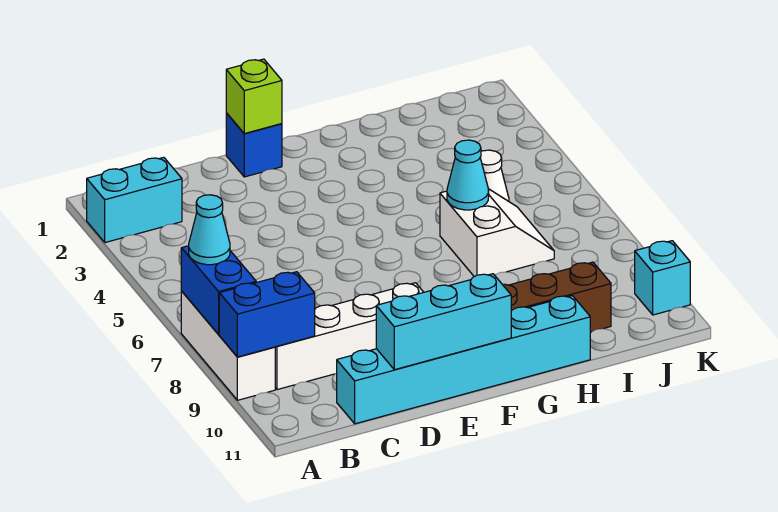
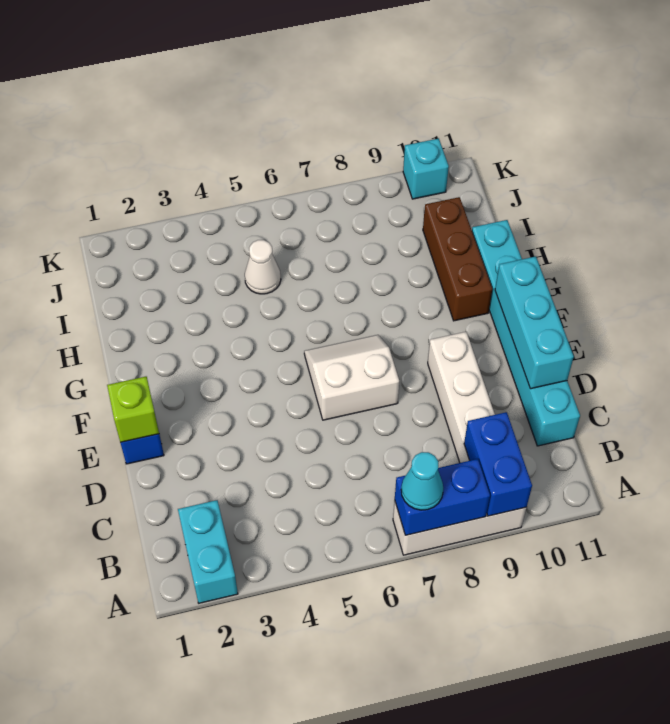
white 2x2 slope [440,189,554,277] -> white 2x2 slope moved to [304,335,399,420]
cyan 1x1 cone [447,140,489,210] -> none

